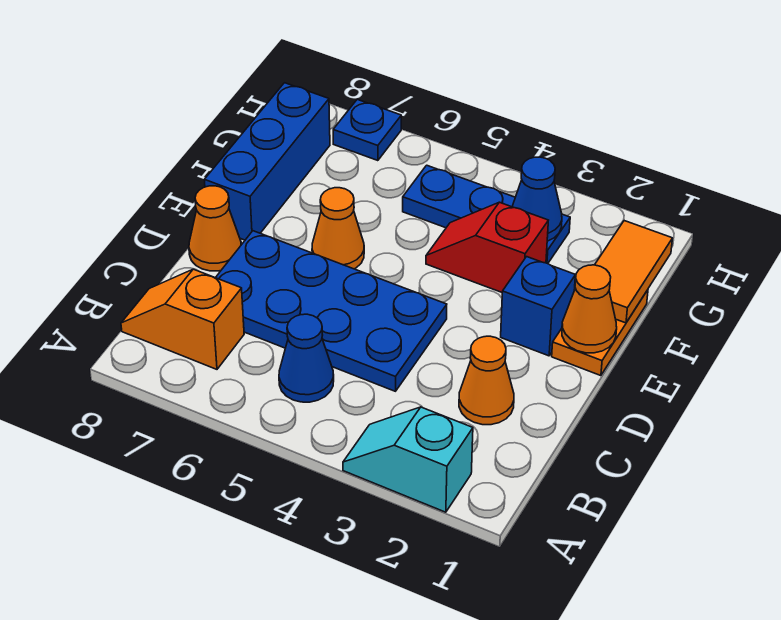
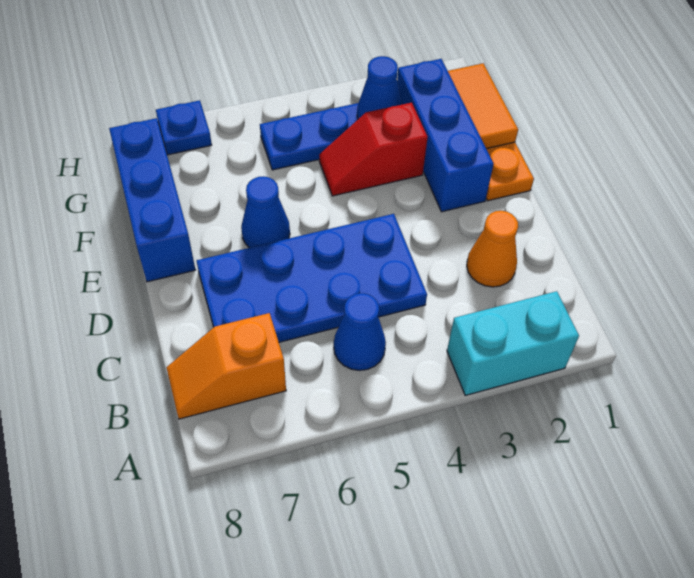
cyan 1x2 slope [343,407,473,512] -> cyan 1x2 brick [447,291,579,395]
orange 1x1 cone [189,186,241,271] -> none
orange 1x1 cone [562,265,617,353] -> none
blue 1x1 brick [501,257,575,356] -> blue 1x3 brick [397,59,493,212]
orange 1x1 cone [312,188,364,269] -> blue 1x1 cone [241,176,290,248]

